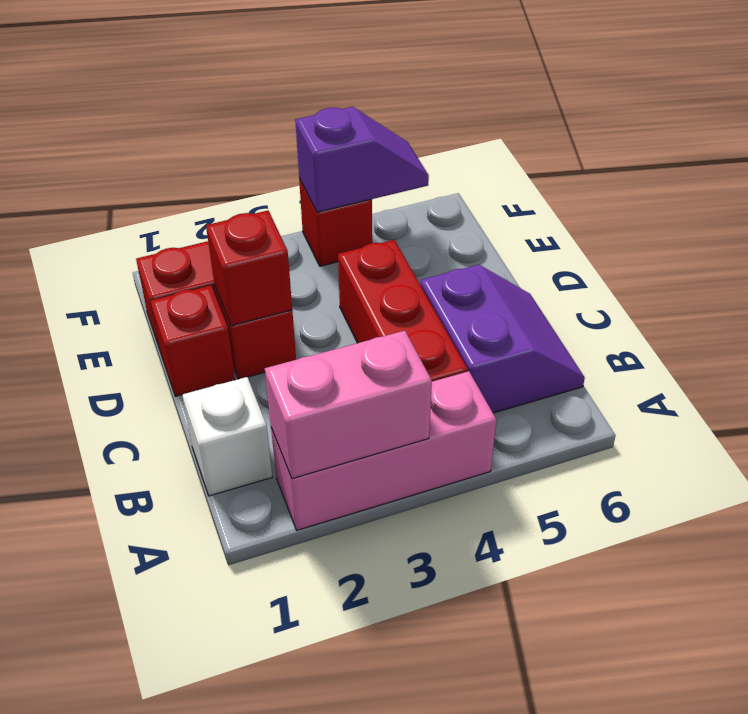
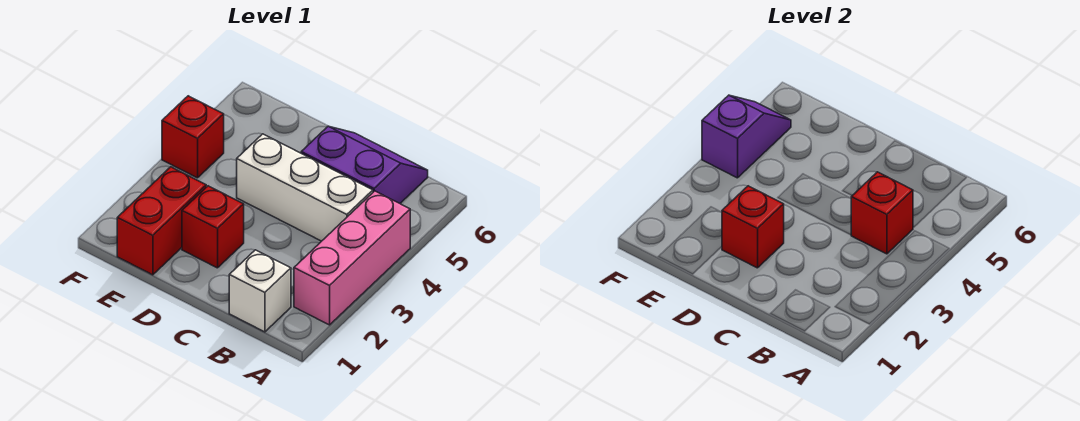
pink 1x2 brick [265,331,432,479] -> none
red 1x3 brick [338,240,468,381] -> white 1x3 brick [237,134,373,241]
red 1x1 brick [150,286,235,396] -> red 1x1 brick moved to [851,172,913,254]

